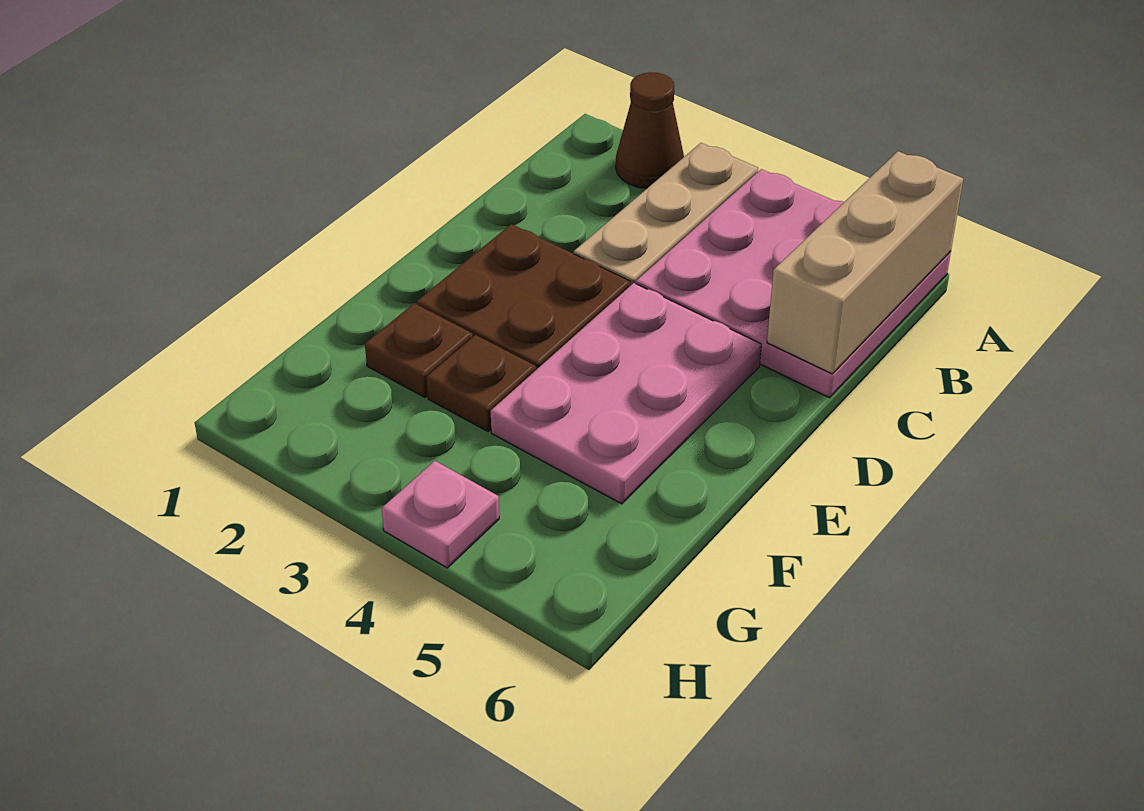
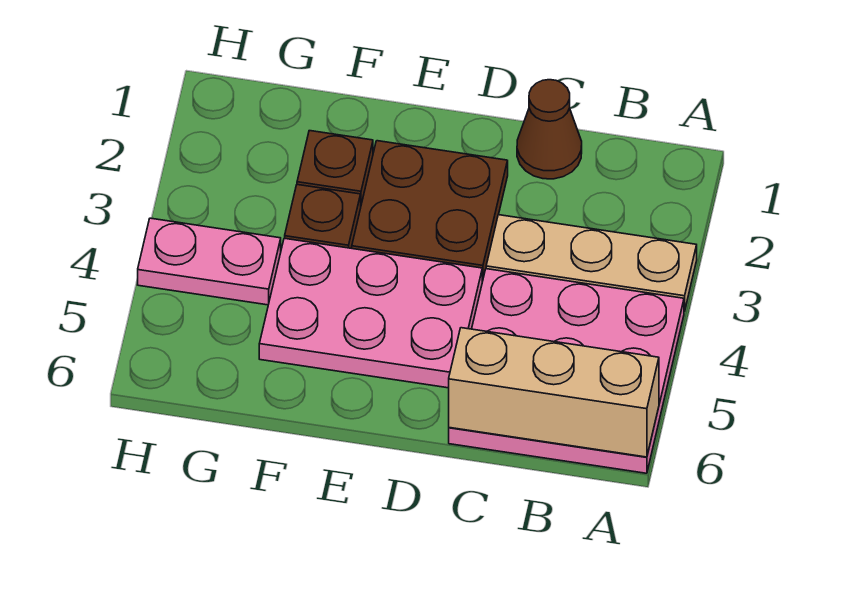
brown 1x1 cone [616,72,684,188] -> brown 1x1 cone moved to [517,80,582,179]
pink 1x1 plate [382,461,499,568] -> pink 1x2 plate [138,218,281,305]

